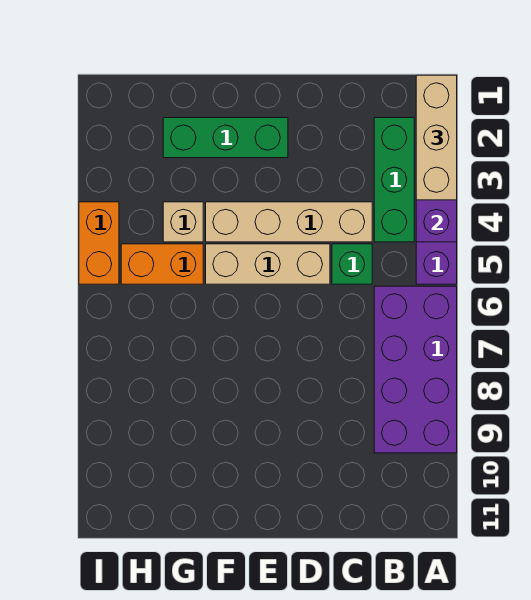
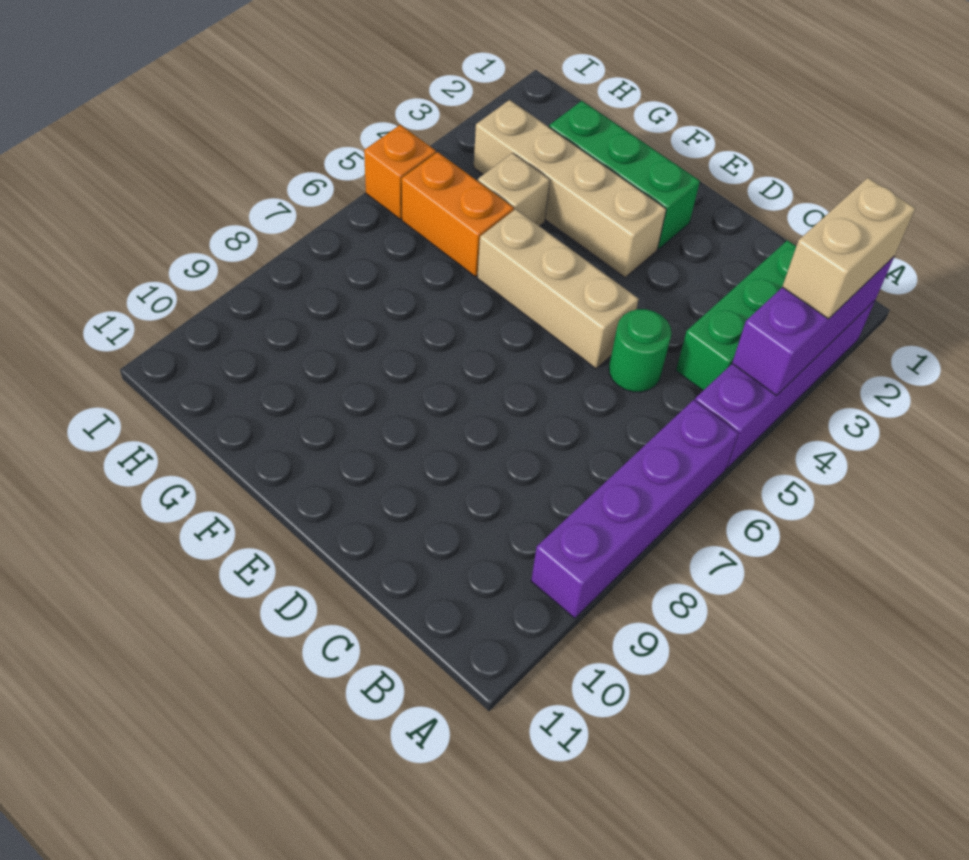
tan 1x3 brick [416,75,457,200] -> tan 1x2 brick [782,178,915,319]
purple 2x4 brick [374,286,457,453] -> purple 1x4 brick [531,400,738,618]
tan 1x4 brick [206,202,372,242] -> tan 1x4 brick moved to [474,100,666,278]
green 1x1 brick [332,244,372,284] -> green 1x1 round brick [609,309,671,392]
orange 1x2 brick [79,202,119,284] -> orange 1x1 brick [364,125,436,219]

